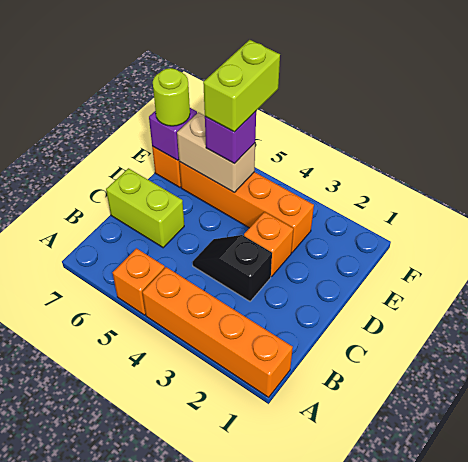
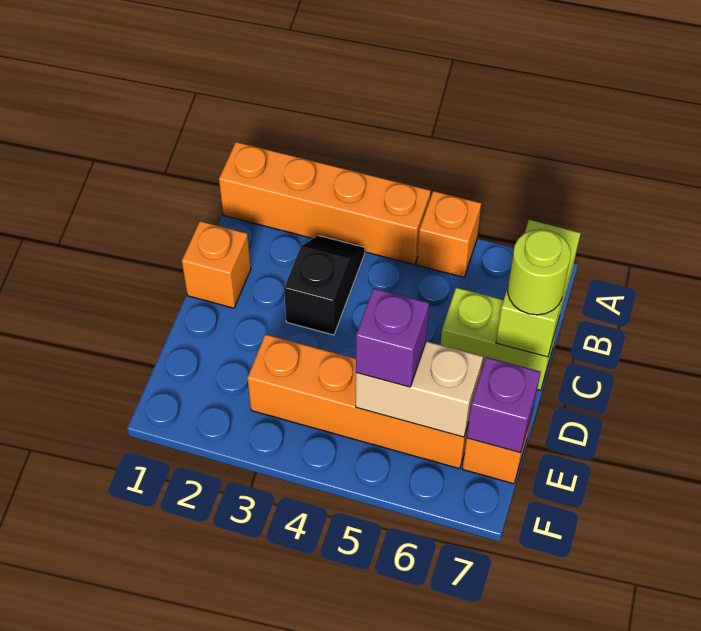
black 1x2 slope [193,235,272,301] -> black 1x2 slope turned to [284,236,365,335]
orange 1x1 brick [244,212,294,277] -> orange 1x1 brick moved to [182,221,251,308]
lime 1x2 brick [203,40,280,132] -> lime 1x2 brick moved to [496,220,581,357]
lime 1x1 round brick [153,68,190,126] -> lime 1x1 round brick moved to [508,229,571,315]

